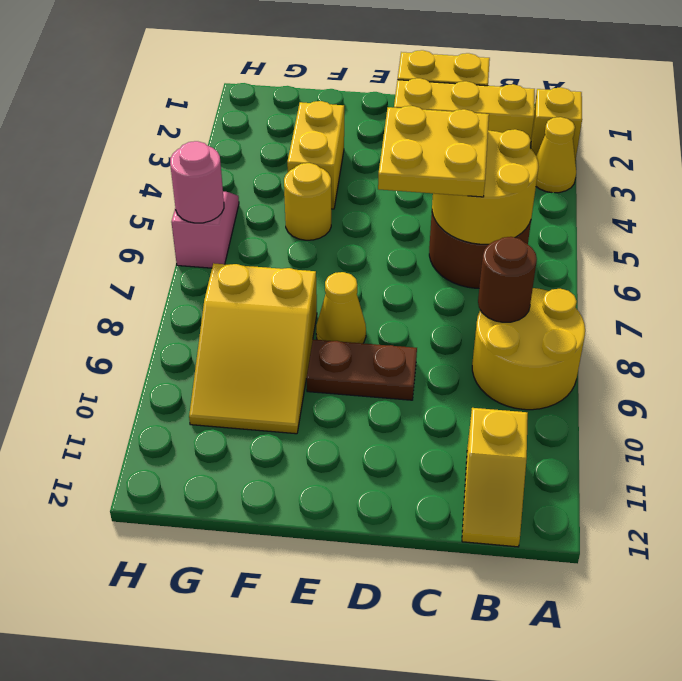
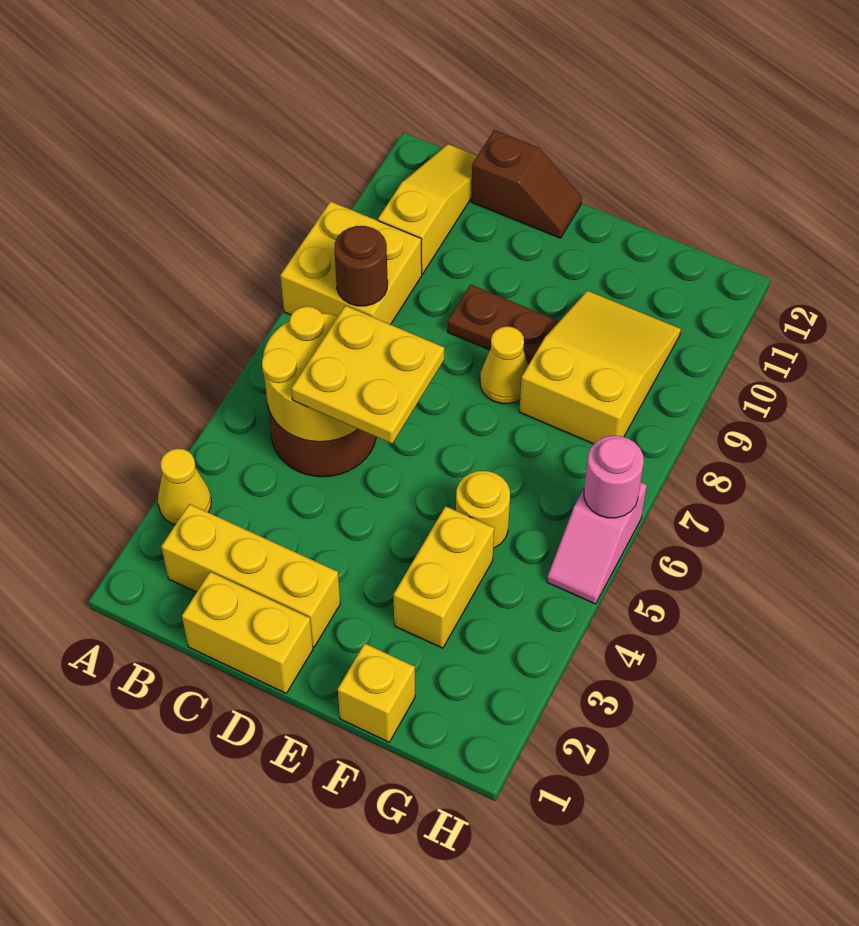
yellow 1x1 brick [531,88,582,161] -> yellow 1x1 brick moved to [338,643,415,742]
yellow 2x2 round brick [472,288,585,410] -> yellow 2x2 brick [280,201,422,325]
yellow 1x2 slope [462,408,528,547] -> yellow 1x3 slope [378,144,477,274]
none -> brown 1x2 slope [471,130,582,238]

